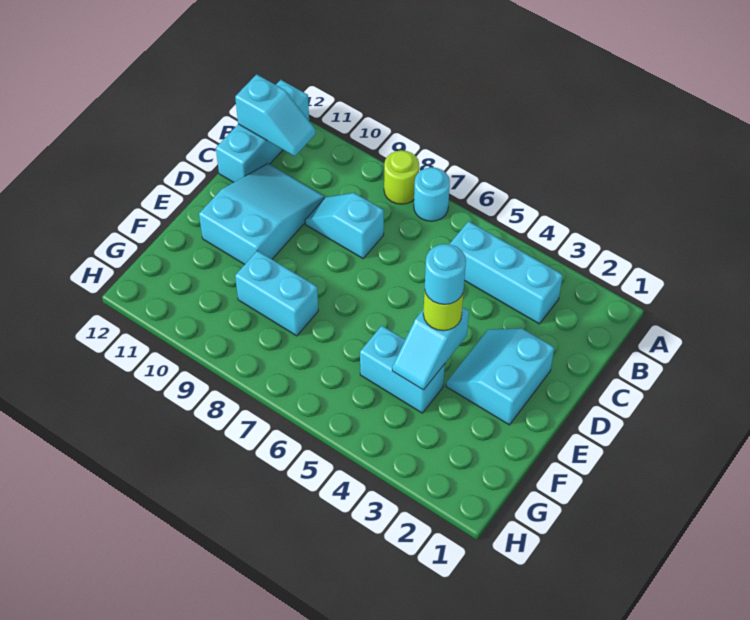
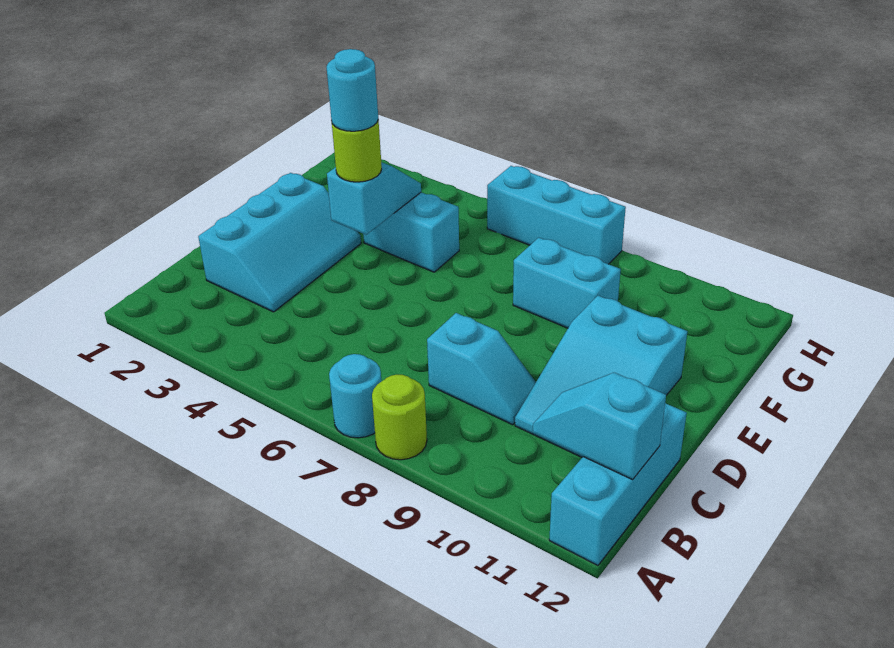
cyan 1x3 brick [450,221,563,324] -> cyan 1x3 brick moved to [487,166,626,264]
cyan 2x2 slope [446,328,554,425] -> cyan 2x3 slope [198,173,361,312]

